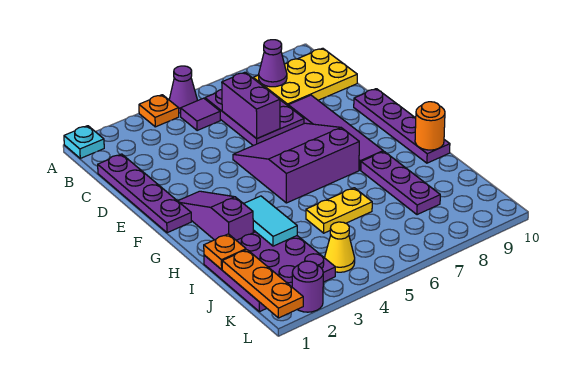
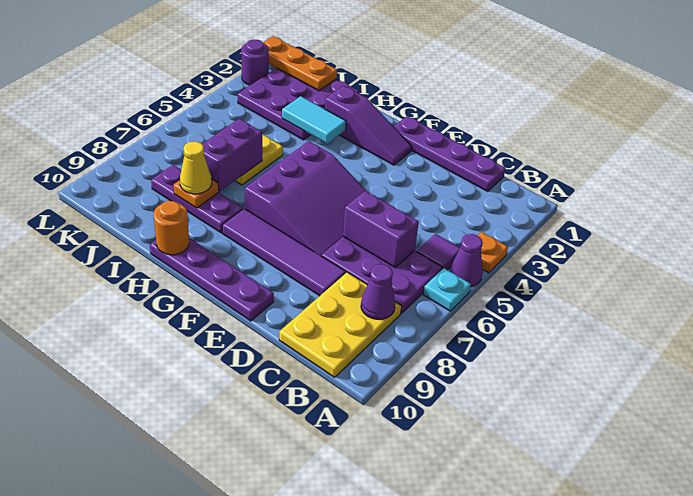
cyan 1x1 plate [64,126,104,158] -> cyan 1x1 plate moved to [423,268,471,311]
orange 1x1 plate [204,234,246,270] -> orange 1x1 plate moved to [174,179,219,208]
none -> purple 1x2 brick [202,119,262,191]
yellow 1x1 cone [325,222,355,272] -> yellow 1x1 cone moved to [180,141,212,194]

